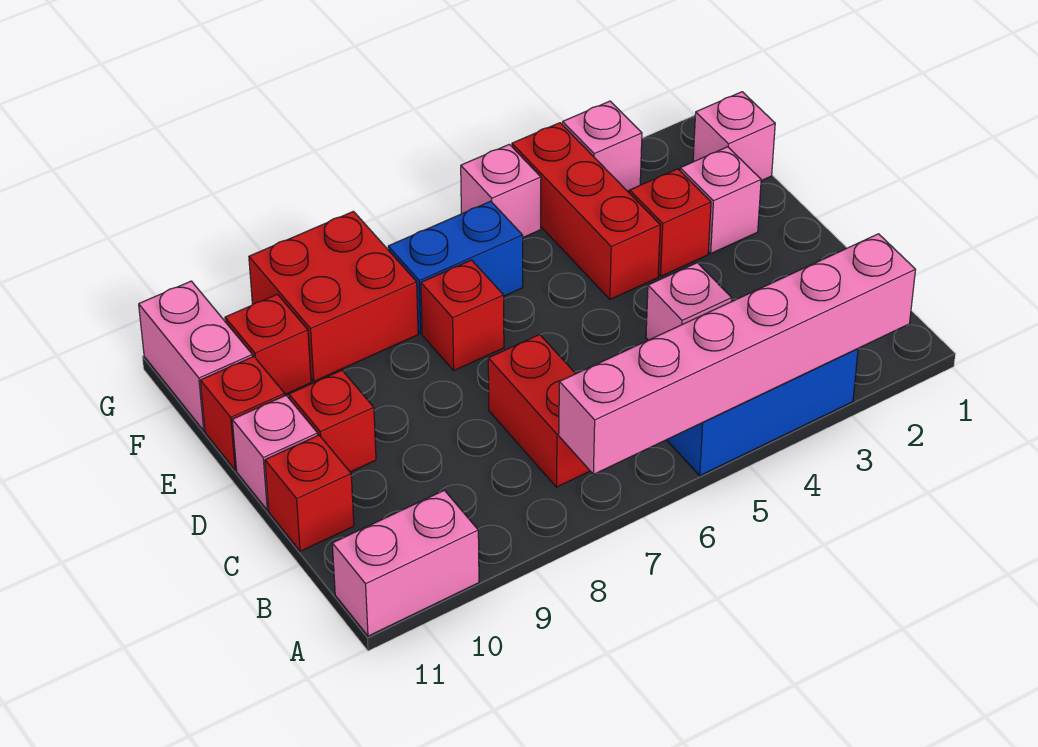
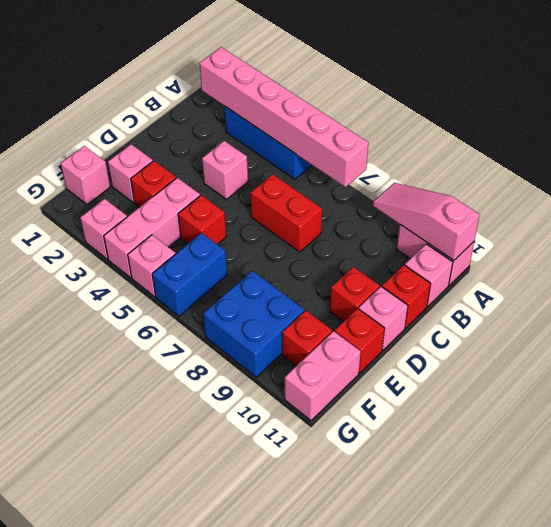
none -> pink 1x3 slope [373,183,480,260]
red 1x2 brick [488,335,590,487] -> red 1x2 brick turned to [251,174,322,252]
none -> pink 1x1 brick [405,244,453,307]
red 1x3 brick [512,123,660,299] -> pink 1x3 brick [104,178,200,278]
red 1x1 brick [421,260,504,370] -> red 1x1 brick moved to [178,195,226,244]
blue 1x2 brick [388,201,523,333] -> blue 1x2 brick turned to [152,233,227,316]
red 2x2 brick [249,211,418,381] -> blue 2x2 brick [203,271,304,377]

